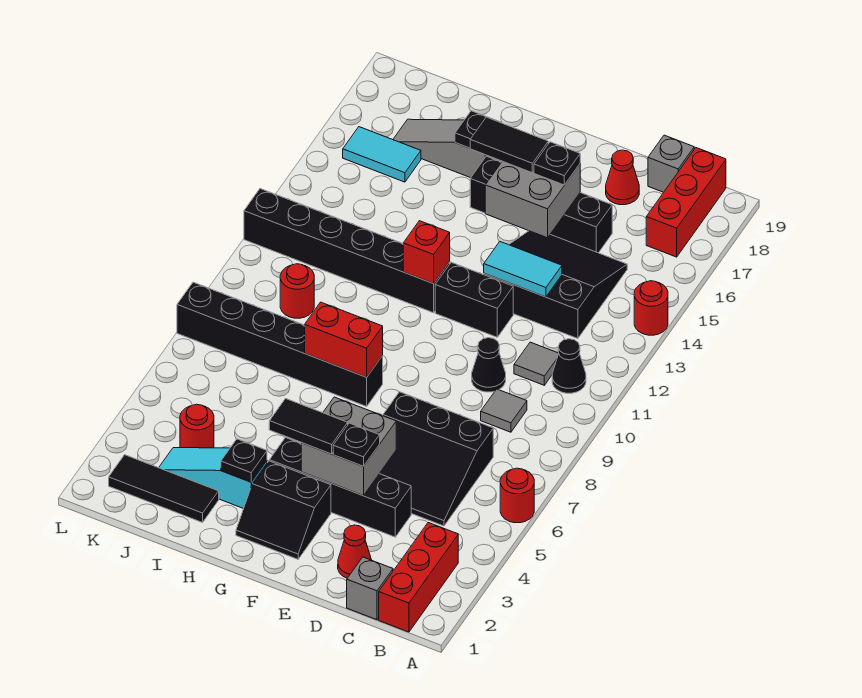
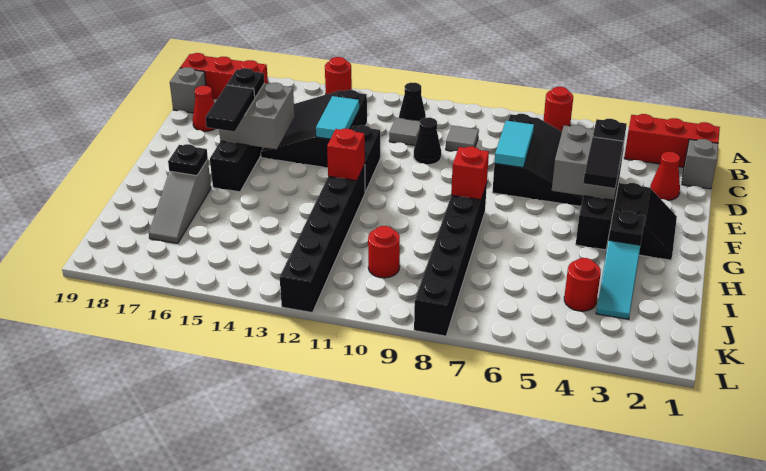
red 1x2 brick [305,302,383,377] -> red 1x1 brick [451,147,489,200]
black 1x3 tile [109,455,219,523] -> none
cyan 1x2 tile [343,127,421,182] -> cyan 1x2 tile moved to [495,121,534,168]

